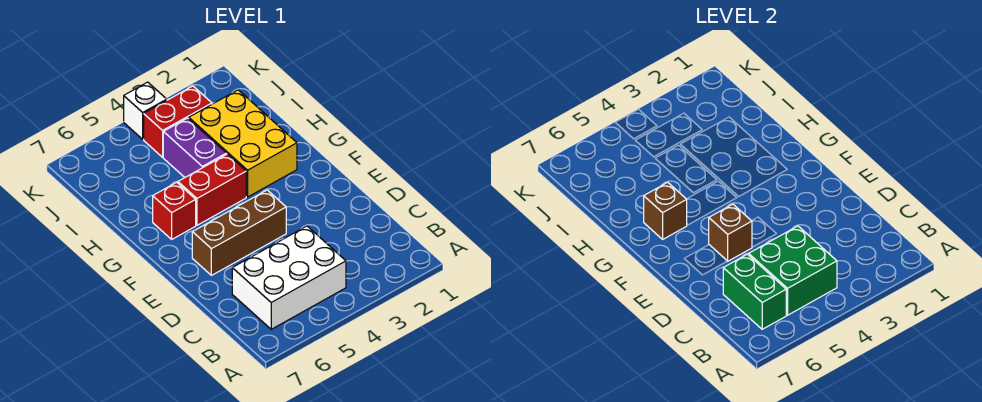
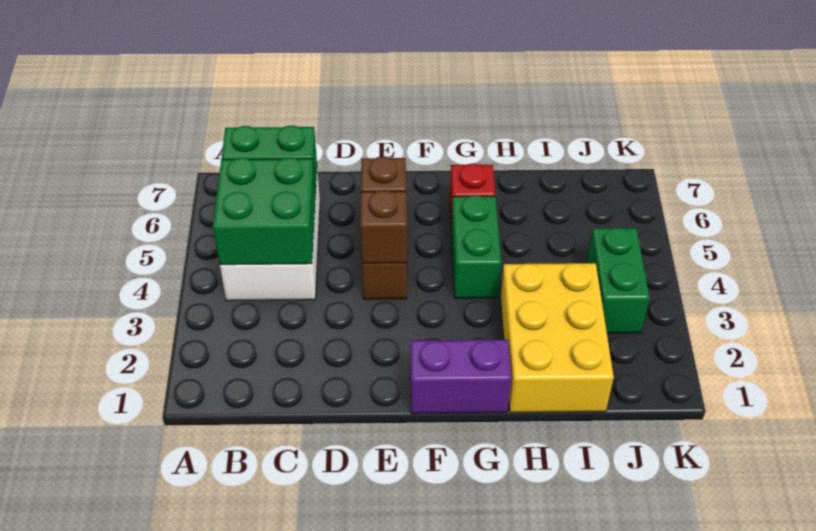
yellow 2x3 brick [189,90,297,197] -> yellow 2x3 brick turned to [500,263,614,413]
red 1x2 brick [178,154,246,225] -> green 1x2 brick [451,196,501,298]
brown 1x1 brick [644,182,687,239] -> brown 1x1 brick moved to [360,191,407,263]
purple 1x2 brick [163,118,226,177] -> purple 1x2 brick moved to [410,340,511,414]
red 1x2 brick [144,86,212,157] -> green 1x2 brick [587,228,650,333]
white 1x1 brick [124,82,167,139] -> none

